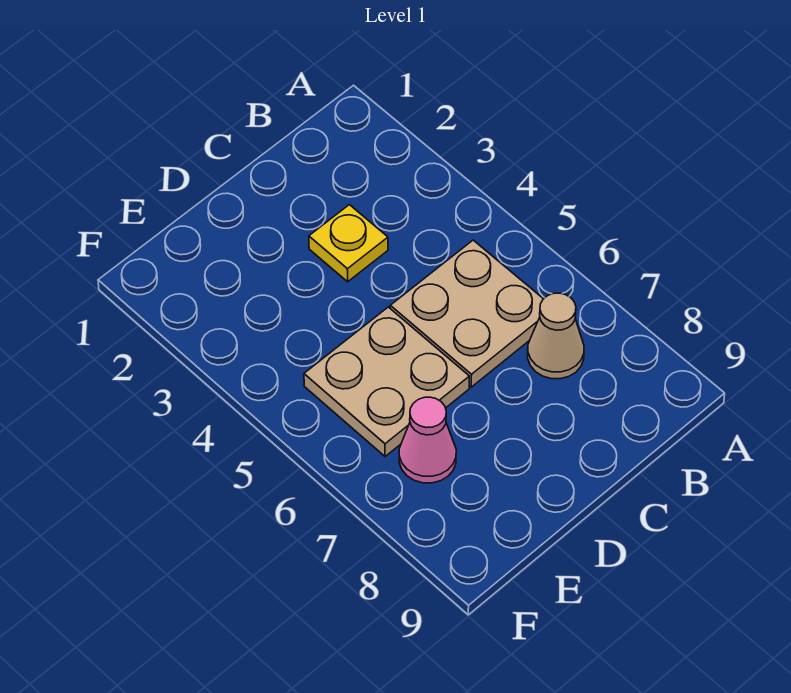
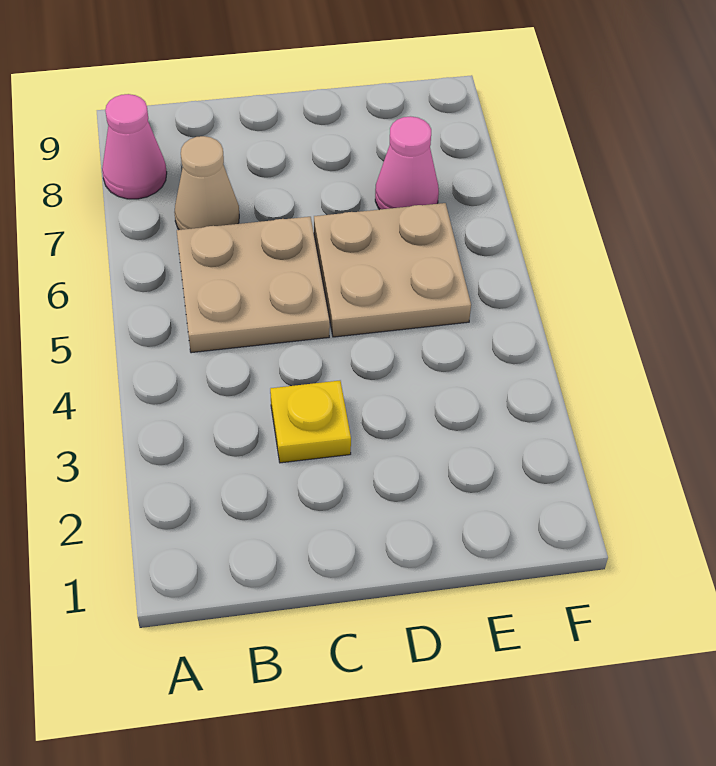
none -> pink 1x1 cone [102,94,167,199]

